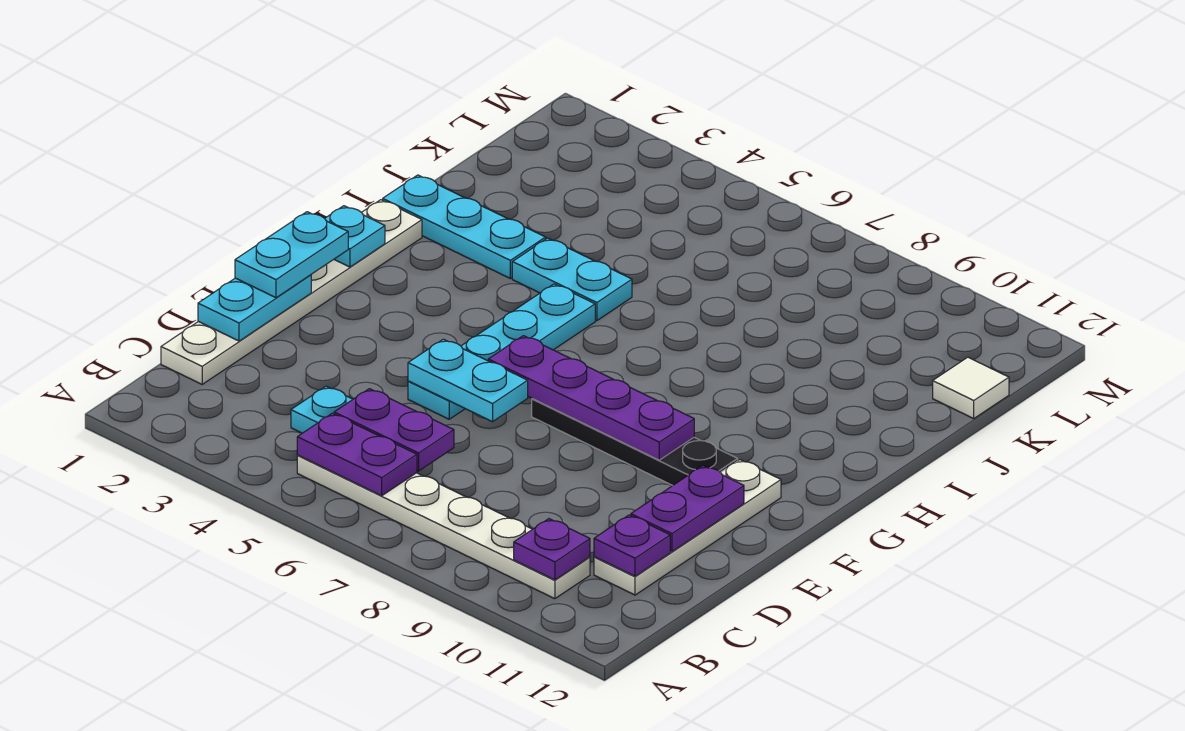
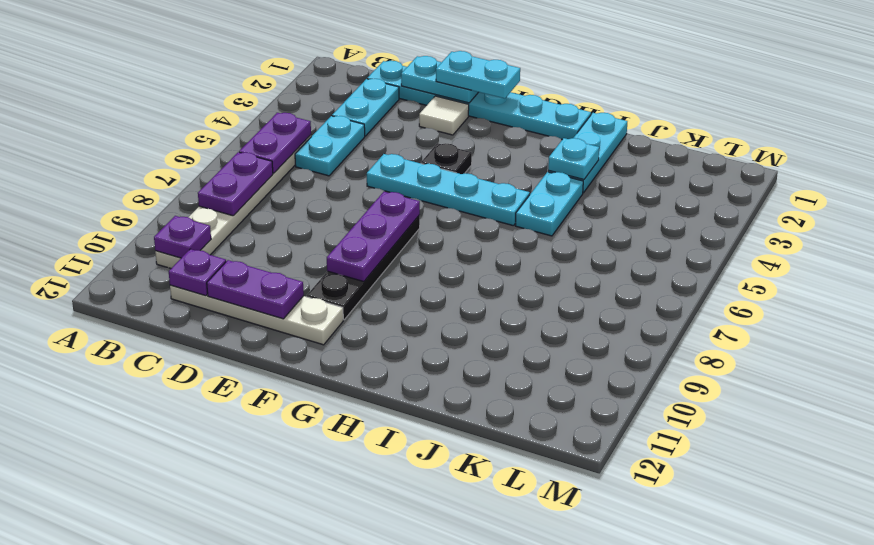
white 1x6 plate [161,200,422,384] -> cyan 1x6 plate [367,61,591,139]
purple 1x2 plate [334,389,454,471] -> purple 1x2 plate moved to [198,152,273,216]
cyan 1x2 plate [408,339,528,422] -> cyan 1x2 plate moved to [332,79,399,136]
none -> black 1x1 plate [421,143,472,174]
purple 1x4 plate [488,336,694,460] -> purple 1x3 plate [327,192,420,282]
cyan 1x1 plate [325,206,385,267] -> cyan 1x1 plate moved to [548,138,599,179]
white 1x1 tile [933,357,1009,418] -> white 1x1 tile moved to [419,96,469,135]

